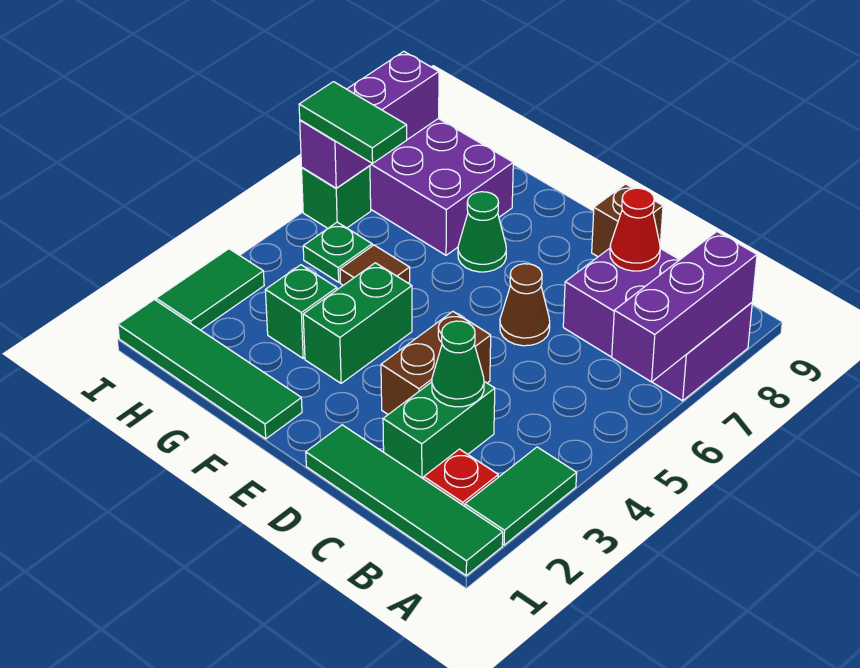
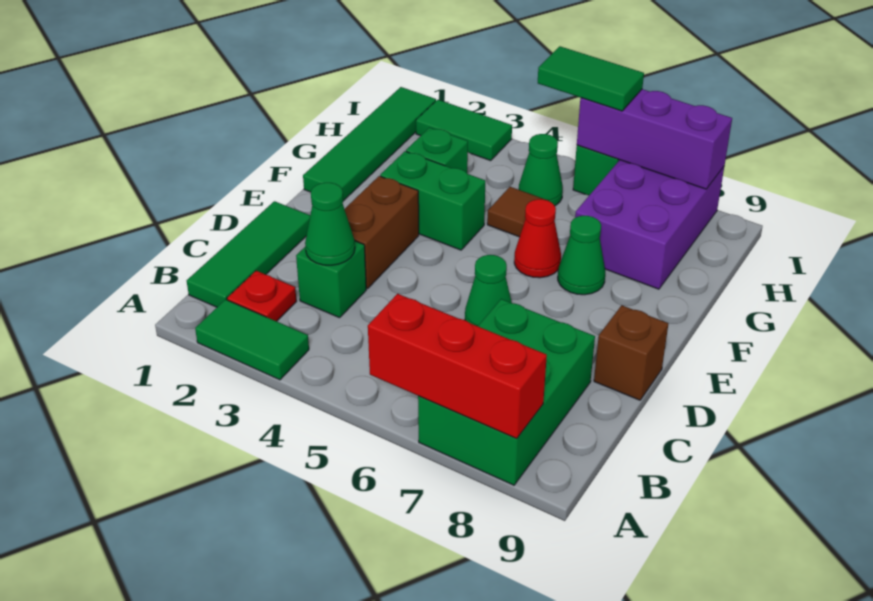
green 1x4 tile [306,425,503,575] -> green 1x3 tile [187,201,310,307]
purple 1x3 brick [612,232,757,382] -> red 1x3 brick [368,294,547,438]
purple 2x3 brick [563,248,752,401] -> green 2x3 brick [418,299,595,485]
green 1x2 brick [383,382,495,479] -> green 1x1 brick [296,241,366,318]
red 1x1 cone [610,188,660,271] -> red 1x1 cone moved to [514,199,561,278]
brown 1x2 brick [381,312,491,414] -> brown 1x2 brick turned to [345,176,419,289]
brown 1x1 cone [500,264,550,346] -> green 1x1 cone [465,255,512,326]
green 1x1 plate [303,222,372,282] -> green 1x1 cone [519,134,563,206]
green 1x2 tile [299,82,407,163] -> green 1x2 tile turned to [538,46,644,111]

